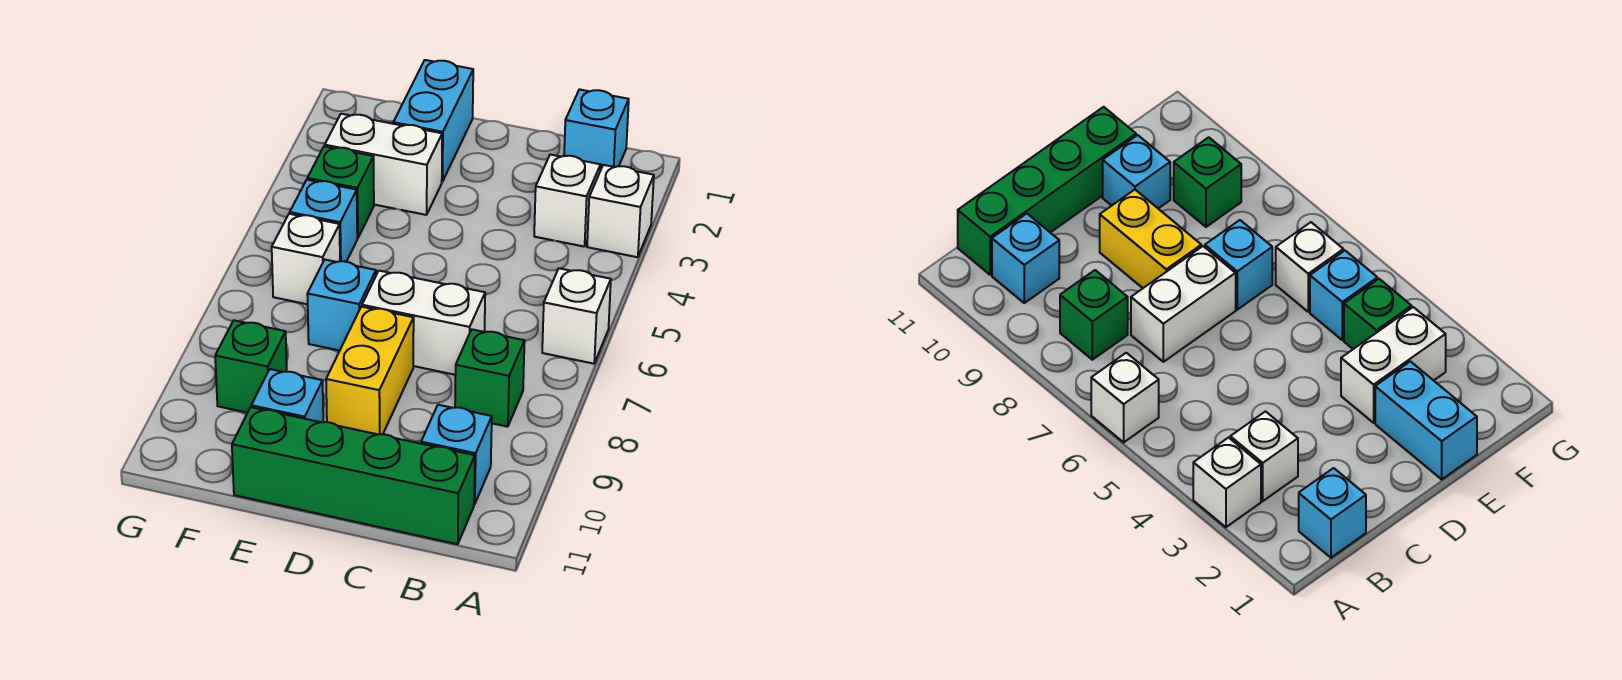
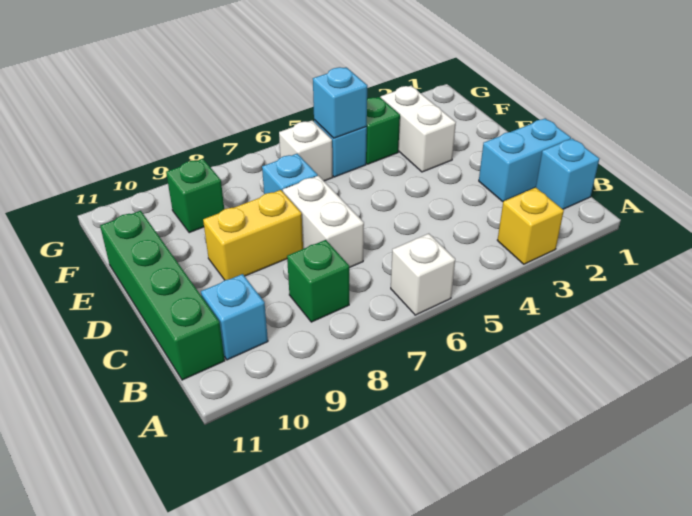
white 1x1 brick [587,165,654,257] -> yellow 1x1 brick [497,188,564,264]
white 1x1 brick [534,155,600,246] -> none
cyan 1x2 brick [393,60,473,182] -> cyan 1x2 brick moved to [479,118,571,202]
cyan 1x1 brick [251,369,323,422] -> cyan 1x1 brick moved to [313,67,367,138]

